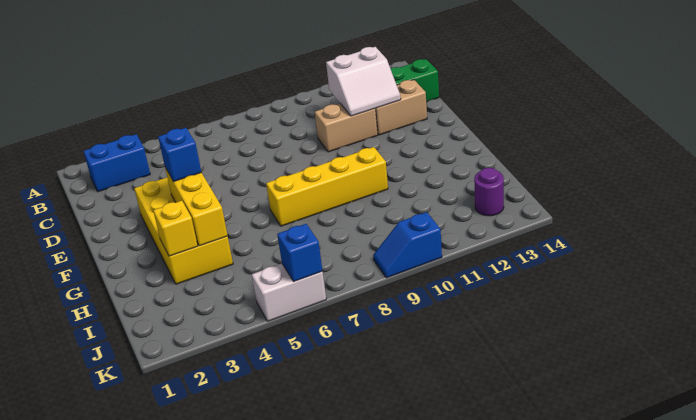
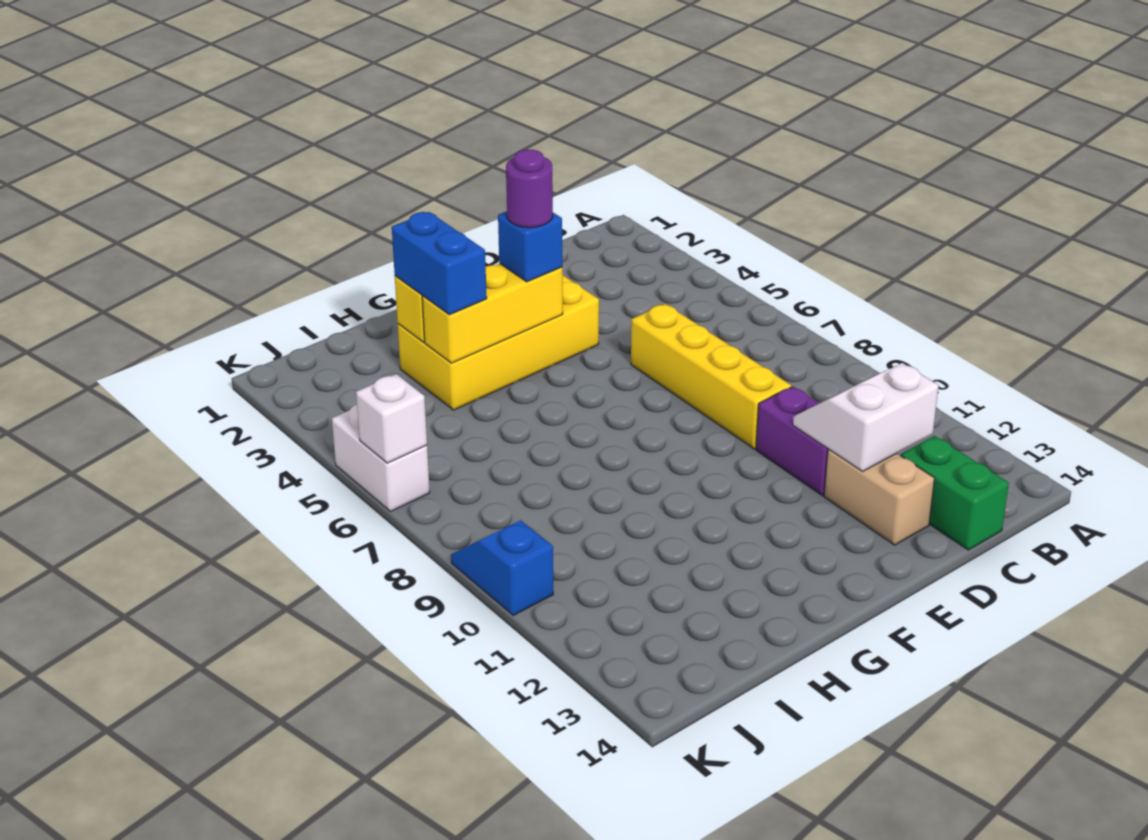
blue 1x2 brick [84,134,150,192] -> blue 1x2 brick moved to [392,212,487,315]
white 2x2 slope [326,47,401,116] -> white 2x2 slope turned to [793,363,939,471]
tan 1x2 brick [315,103,378,152] -> purple 1x2 brick [756,387,828,496]
yellow 1x4 brick [266,147,388,226] -> yellow 1x4 brick moved to [631,304,791,449]
purple 1x1 round brick [474,168,504,216] -> purple 1x1 round brick moved to [506,150,553,228]
blue 1x1 brick [277,224,322,282] -> white 1x1 brick [356,374,427,463]

